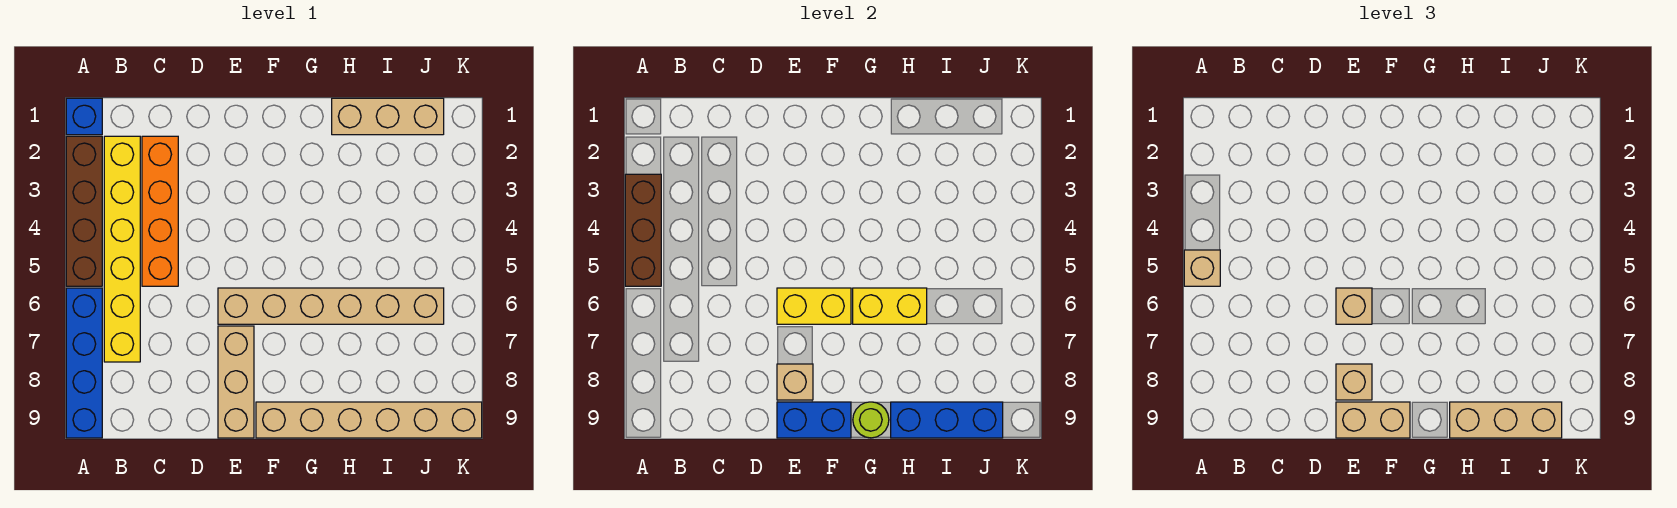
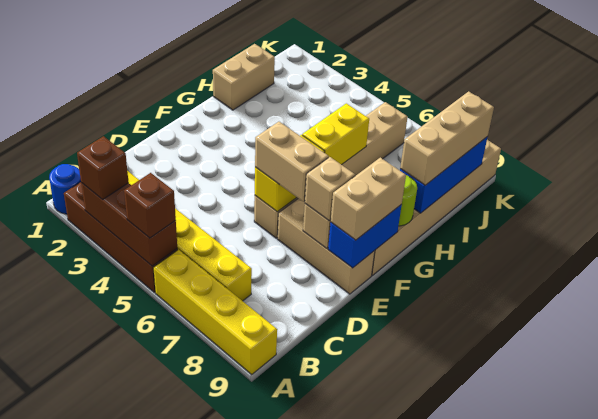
blue 1x1 brick [66,98,102,135] -> blue 1x1 round brick [49,164,81,214]
none -> brown 1x1 brick [77,136,129,200]
tan 1x1 brick [1184,250,1220,286] -> brown 1x1 brick [124,173,176,238]
blue 1x4 brick [66,288,102,438] -> yellow 1x4 brick [153,250,277,374]
orange 1x4 brick [142,136,178,286] -> none
tan 1x1 brick [1336,288,1372,324] -> tan 1x2 brick [255,122,329,202]
tan 1x3 brick [332,98,444,135] -> tan 1x2 brick [213,44,275,110]

